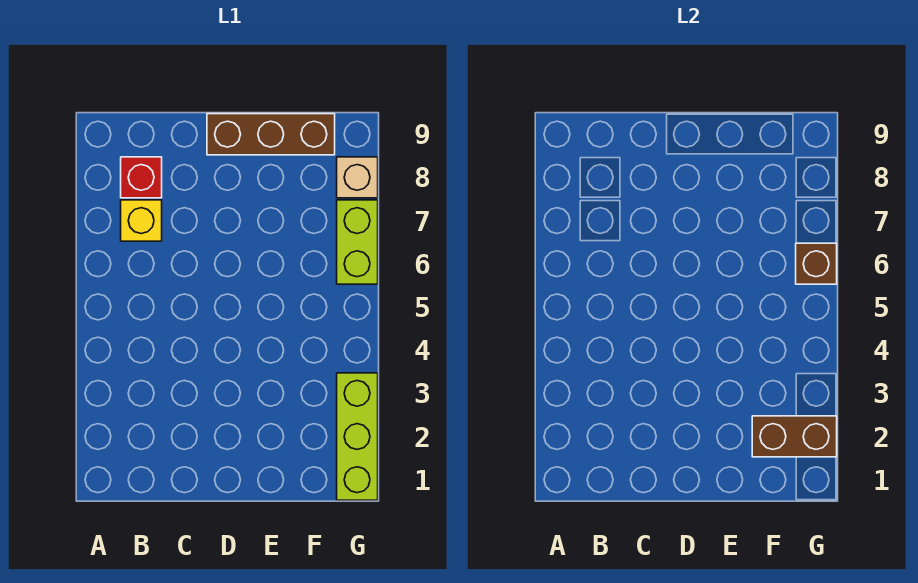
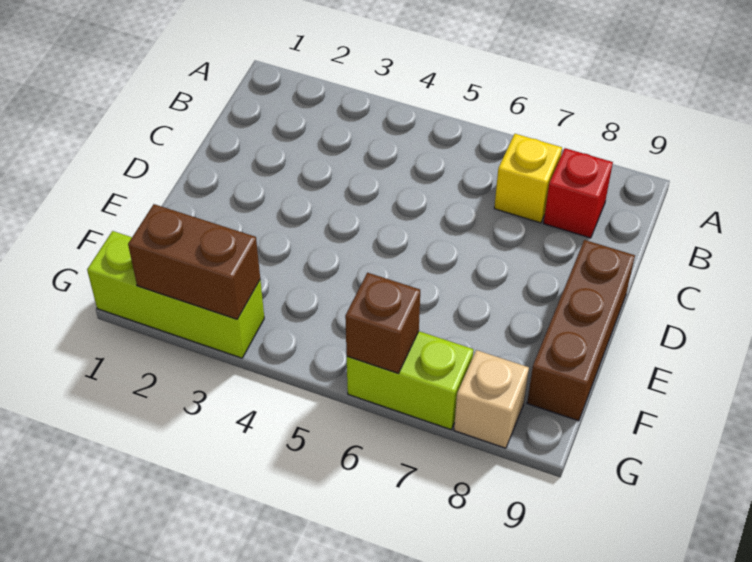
brown 1x2 brick [752,416,837,457] -> brown 1x2 brick turned to [128,204,260,319]

